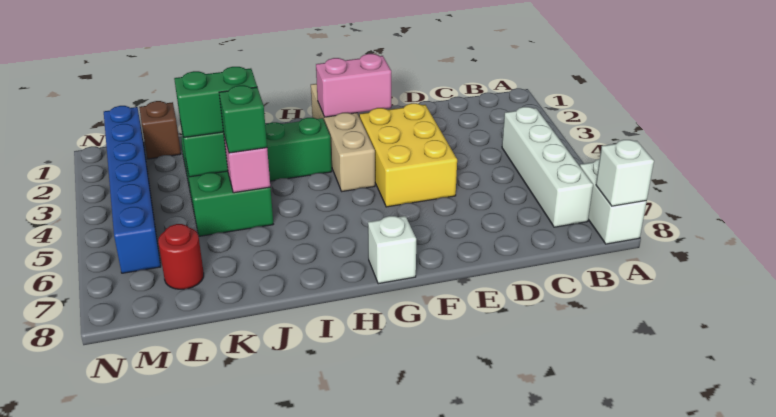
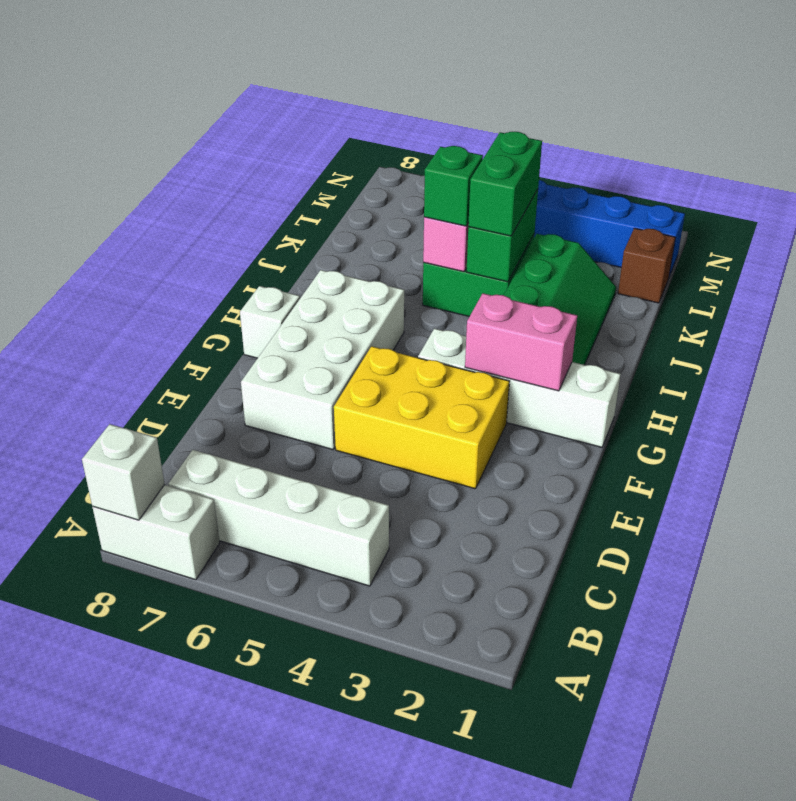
none -> white 2x4 brick [241,270,404,450]
pink 1x2 brick [316,54,391,117] -> pink 1x2 brick turned to [465,293,577,391]
tan 1x4 brick [311,84,375,191] -> white 1x4 brick [418,329,620,447]
red 1x1 round brick [158,224,204,289] -> none

